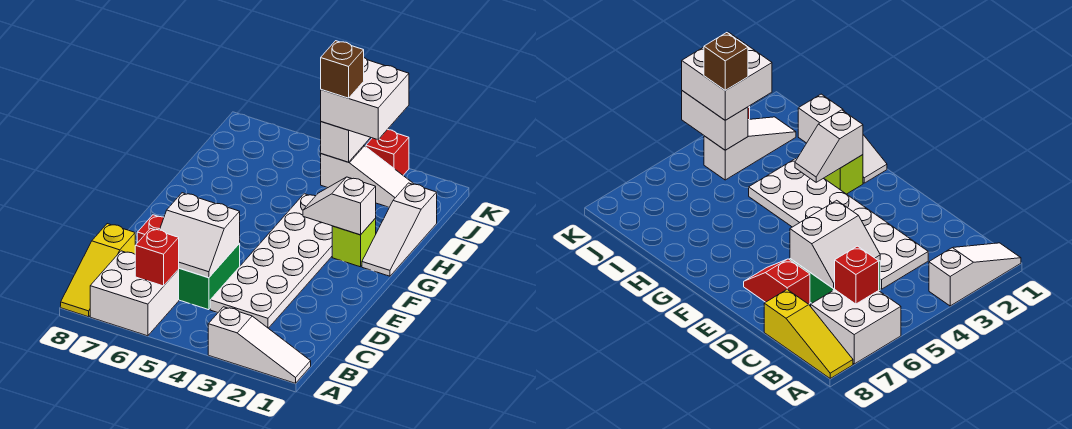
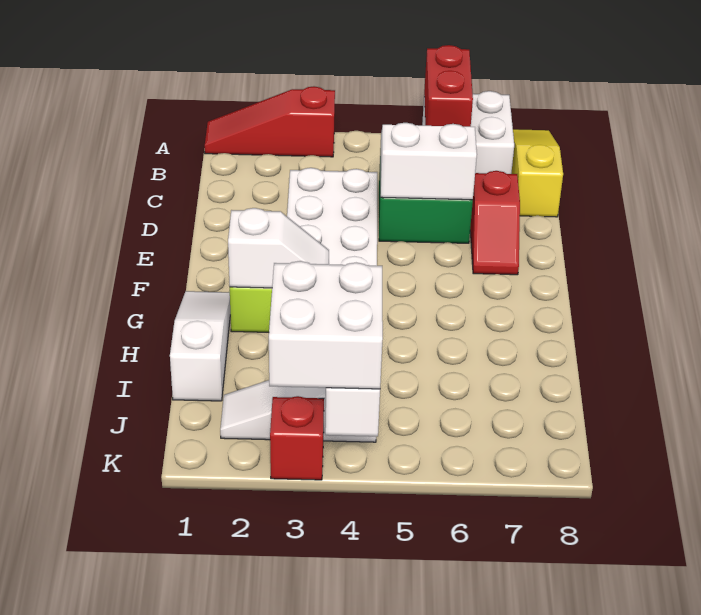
white 1x3 slope [208,307,311,383] -> red 1x3 slope [205,86,335,157]
red 1x1 brick [135,228,179,286] -> red 1x2 brick [424,45,473,127]
brown 1x1 brick [321,41,364,98] -> none

